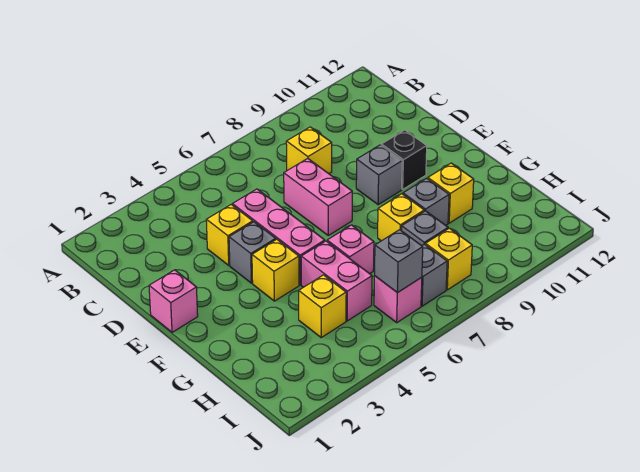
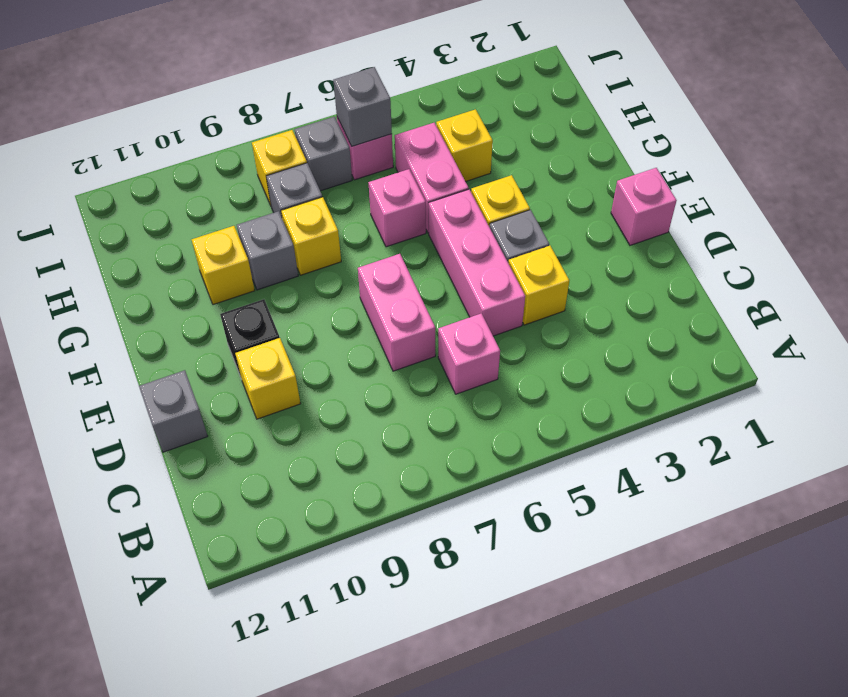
none -> pink 1x1 brick [438,313,500,394]
yellow 1x1 brick [286,127,332,174] -> yellow 1x1 brick moved to [235,338,301,419]
grey 1x1 brick [356,145,402,205] -> grey 1x1 brick moved to [139,370,208,452]

